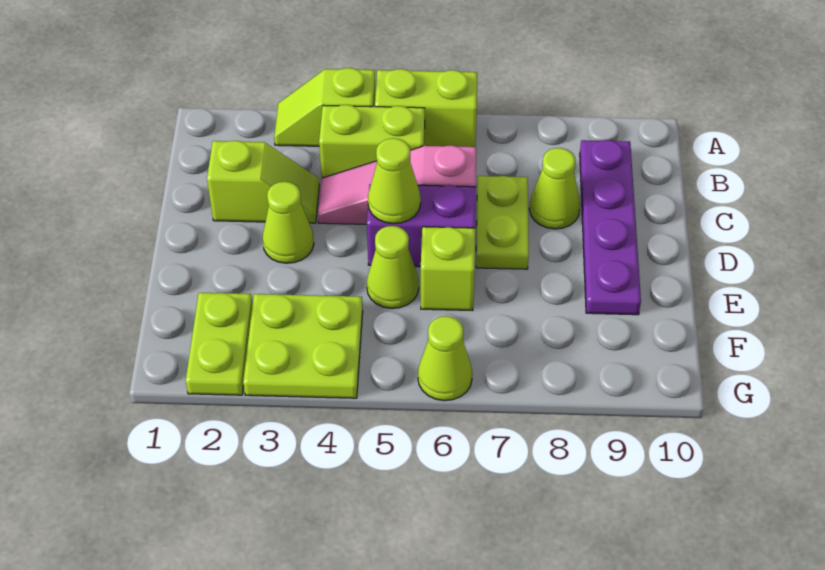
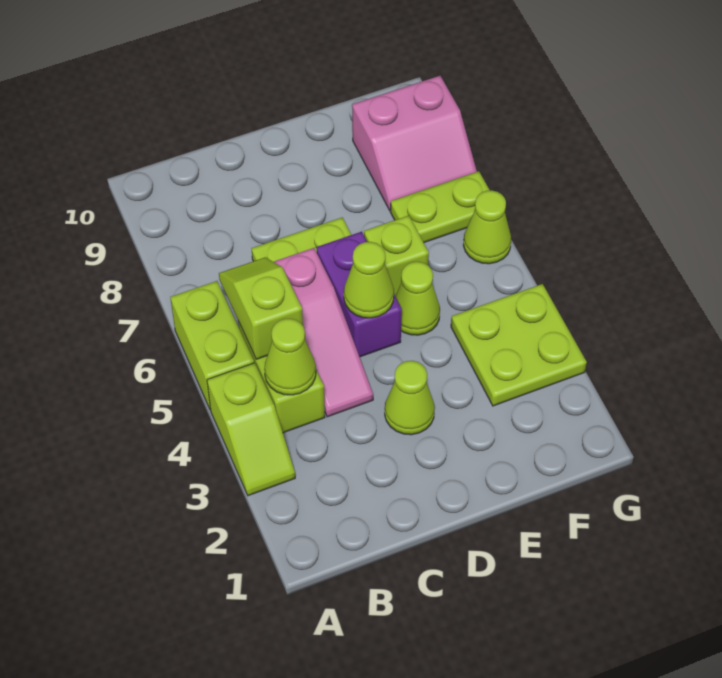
purple 1x4 plate [580,140,641,315] -> none
lime 1x2 slope [207,141,319,223] -> lime 1x2 slope moved to [219,257,303,359]
lime 1x1 cone [529,148,580,229] -> lime 1x1 cone moved to [264,319,316,395]
lime 1x2 plate [186,293,253,395] -> lime 1x2 plate moved to [390,171,490,243]
none -> pink 2x2 slope [352,76,477,210]

